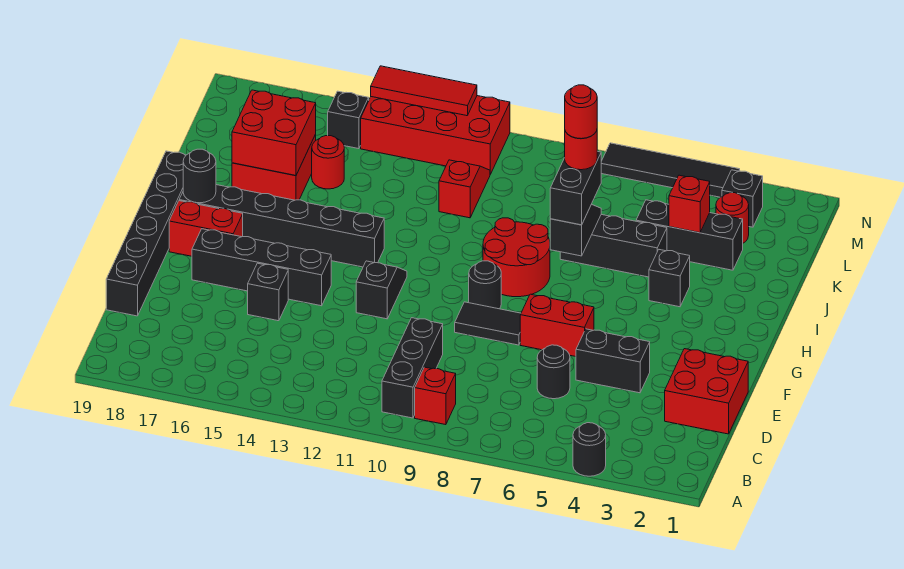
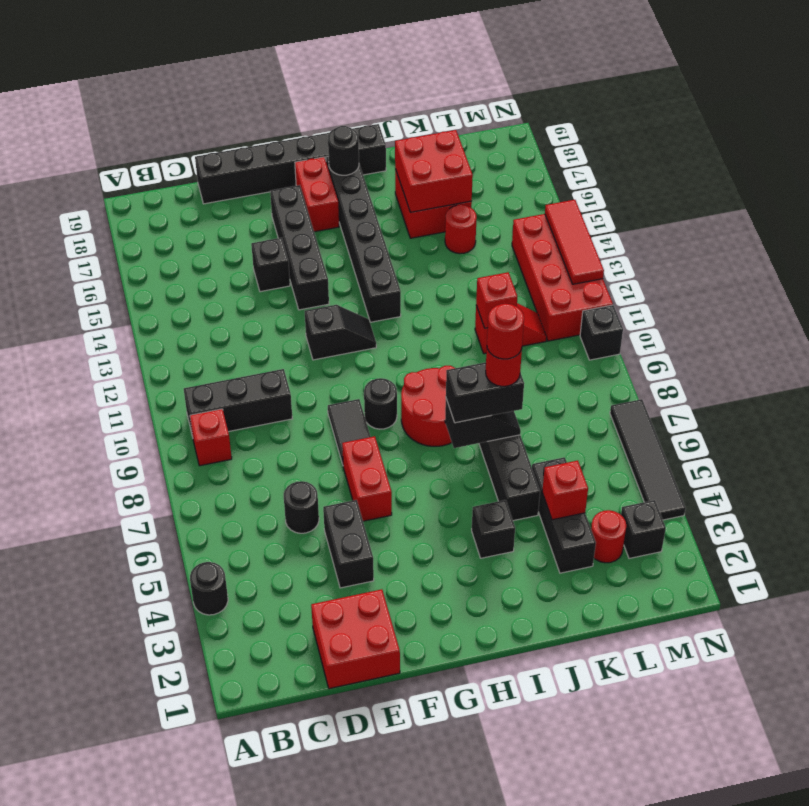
none -> red 1x1 brick [476,272,518,328]
black 1x1 brick [328,91,369,149] -> black 1x1 brick moved to [580,305,623,360]

